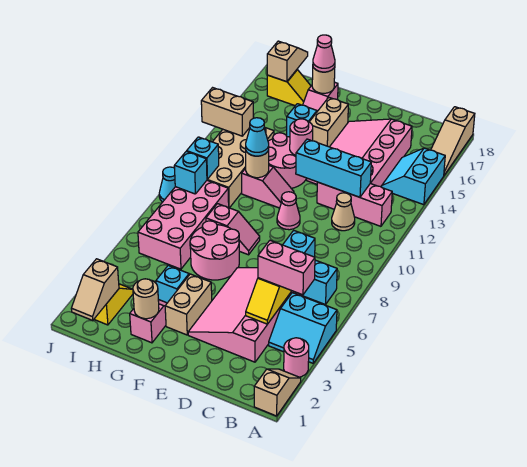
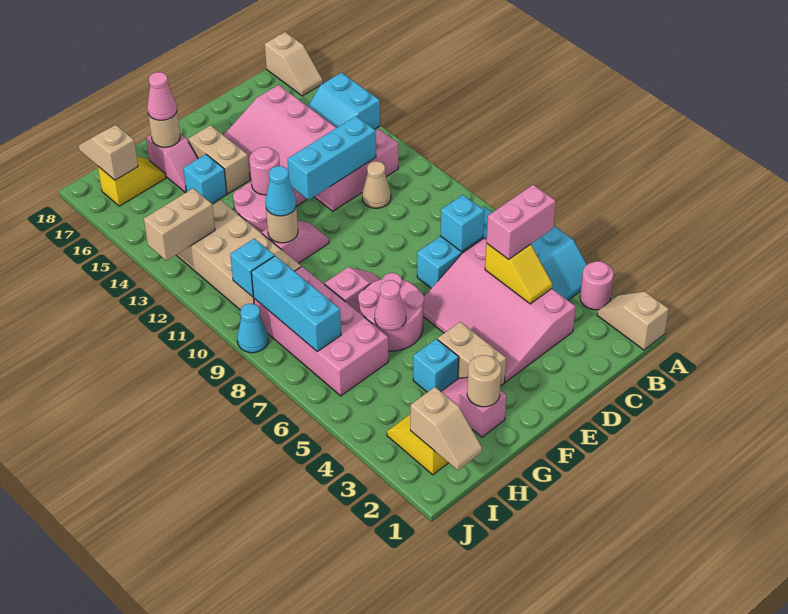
tan 1x3 slope [431,107,475,175] -> tan 1x2 slope [265,32,323,96]
pink 1x1 cone [277,192,300,230] -> pink 1x1 cone moved to [375,280,406,331]
cyan 1x1 brick [174,151,207,194] -> cyan 1x3 brick [251,256,341,352]

